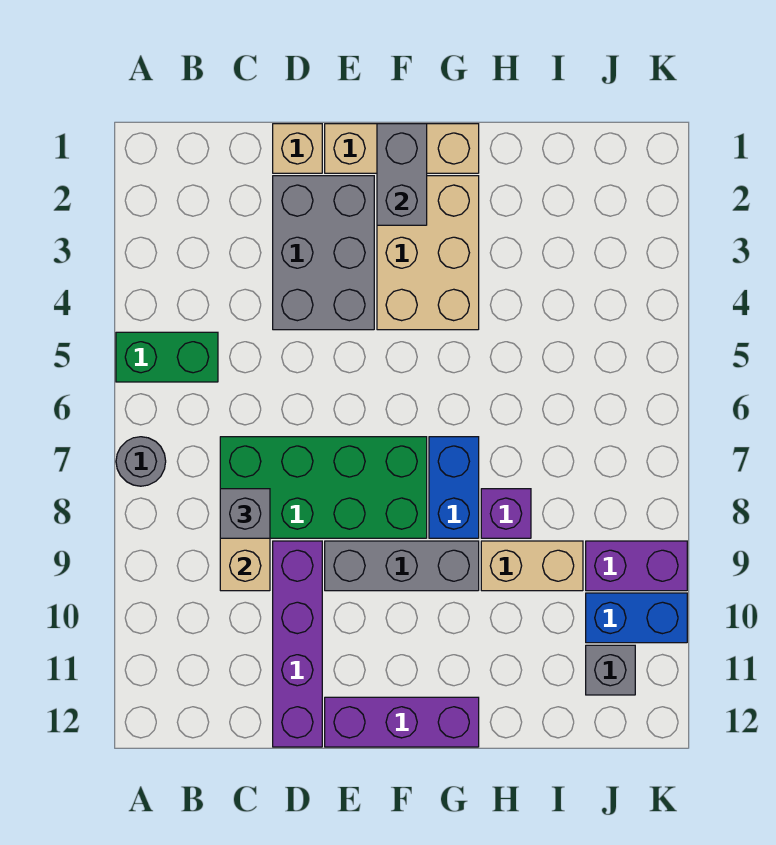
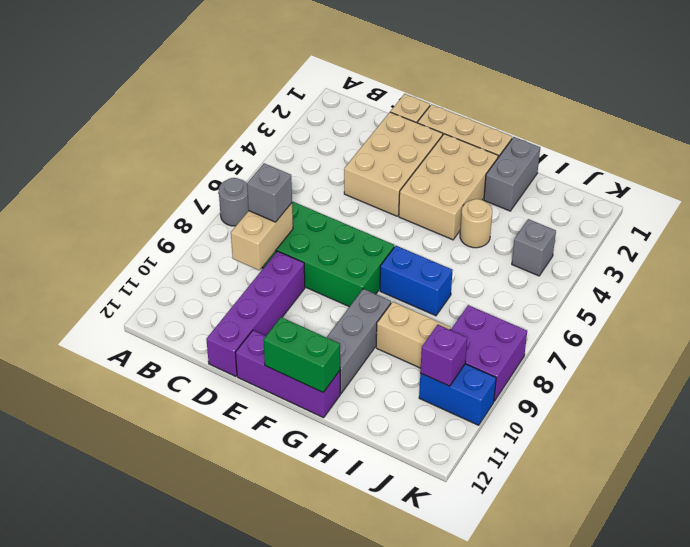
green 1x2 brick [116,332,218,382] -> green 1x2 brick moved to [263,317,340,392]
grey 2x3 brick [273,176,374,330] -> tan 2x3 brick [344,112,443,216]
grey 1x3 brick [325,541,479,591] -> grey 1x3 brick turned to [327,289,391,394]
grey 1x2 brick [377,124,427,225] -> grey 1x2 brick moved to [484,137,540,211]
blue 1x2 brick [429,437,479,538] -> blue 1x2 brick turned to [380,246,452,316]
none -> tan 1x1 round brick [460,199,492,248]
purple 1x1 brick [481,489,531,538] -> purple 1x1 brick moved to [420,325,467,386]
purple 1x2 brick [586,541,687,591] -> purple 2x2 brick [451,305,527,401]
grey 1x1 brick [586,645,635,695] -> grey 1x1 brick moved to [512,219,556,276]

